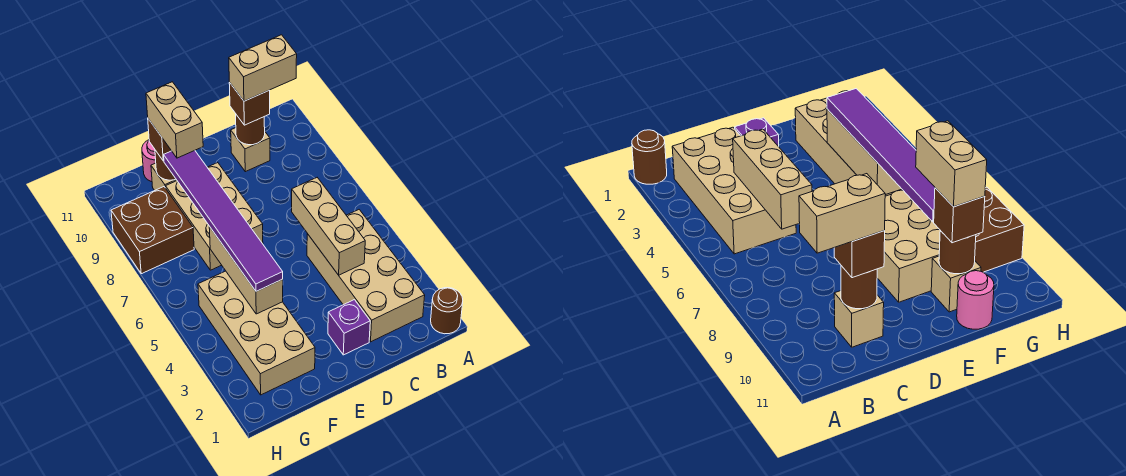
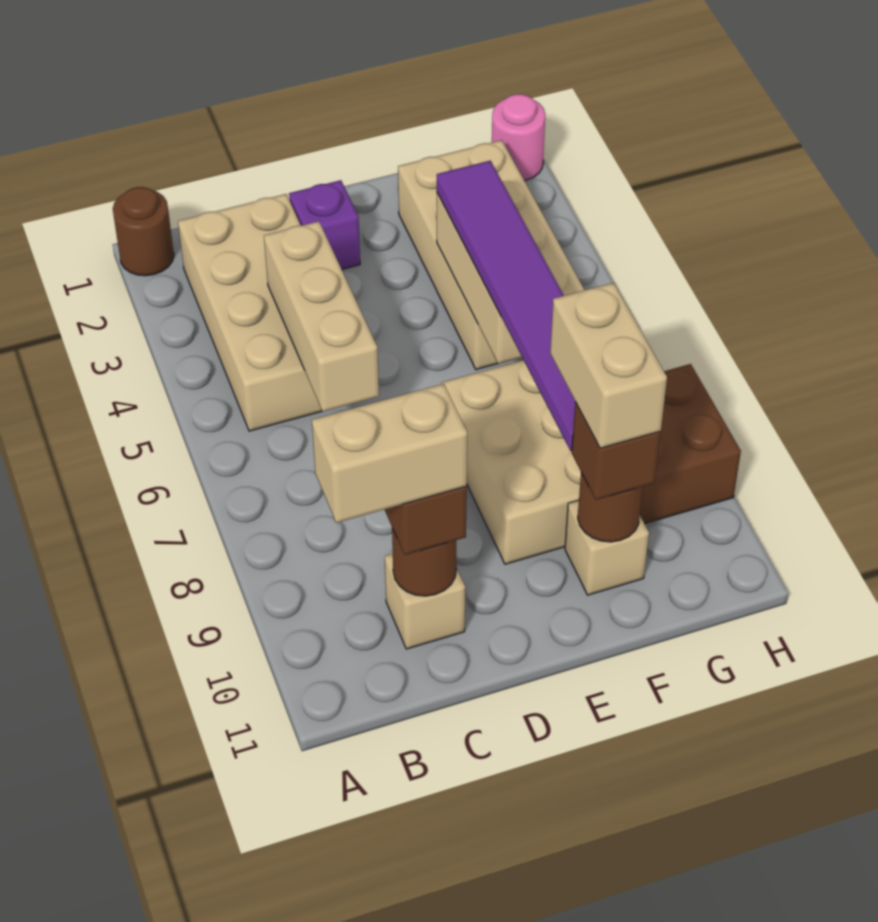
pink 1x1 round brick [142,140,156,182] -> pink 1x1 round brick moved to [492,94,545,180]

